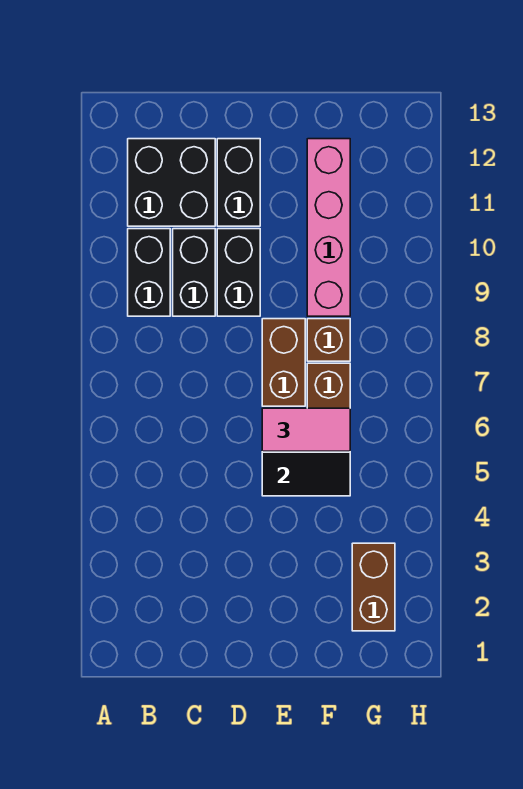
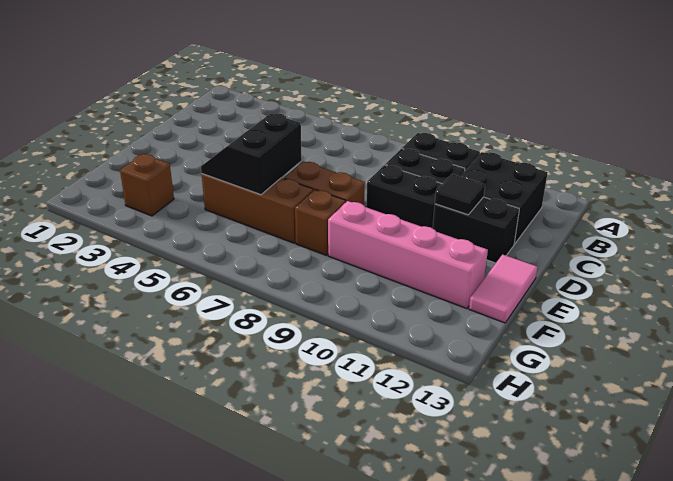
none -> black 1x1 tile [435,174,485,215]
pink 1x2 tile [262,408,350,451] -> pink 1x2 tile moved to [469,254,538,323]
brown 1x2 brick [352,543,395,631] -> brown 1x1 brick [120,154,174,216]

